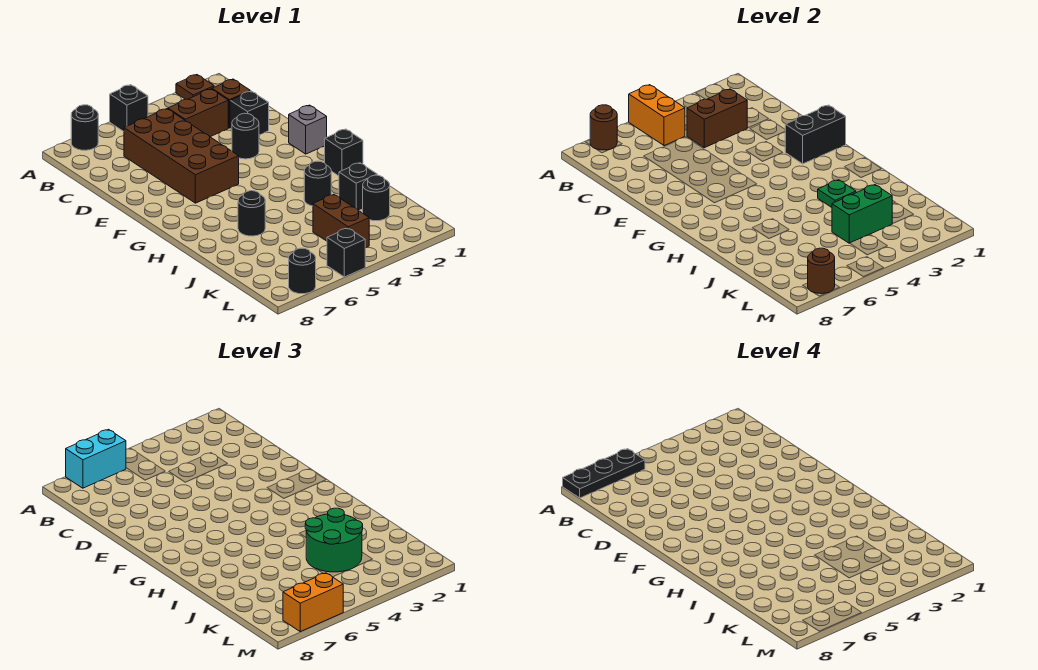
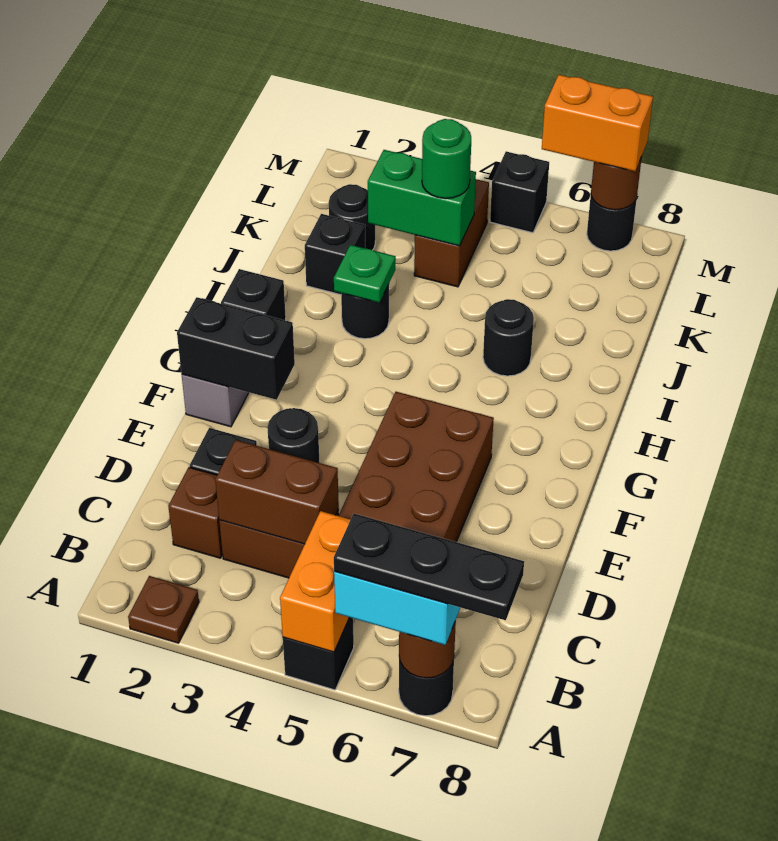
green 2x2 round brick [305,508,363,572] -> green 1x1 round brick [422,119,471,199]

